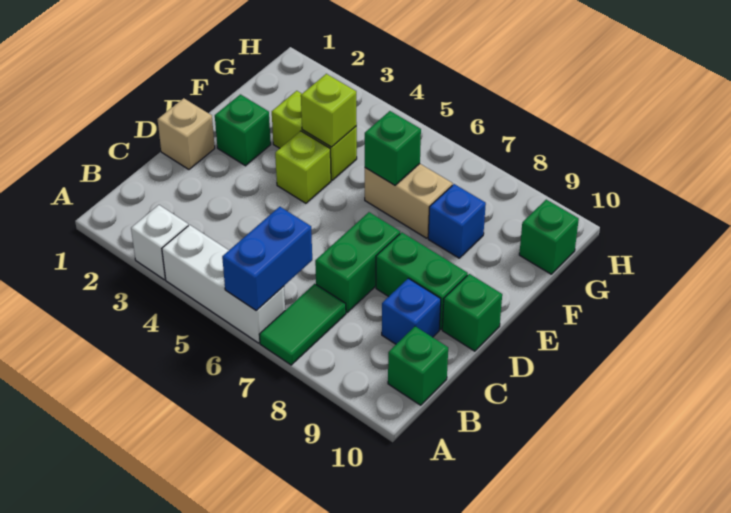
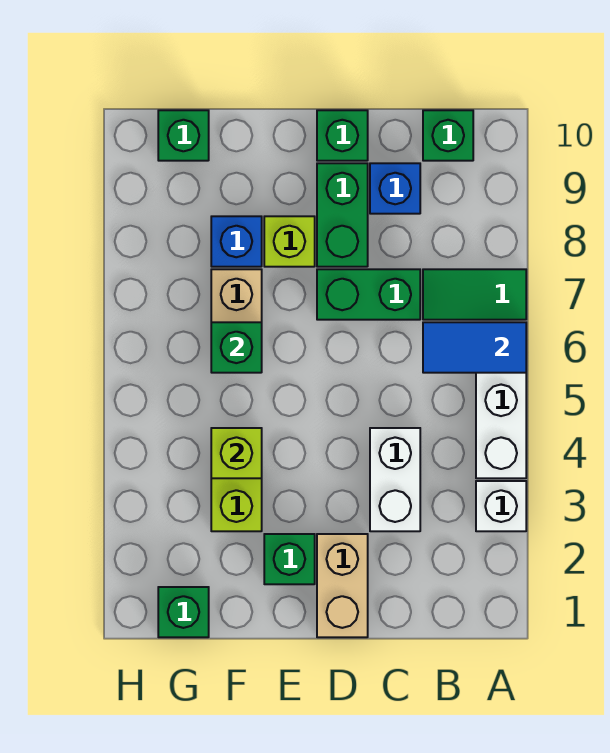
blue 1x2 brick [222,207,312,311] -> blue 1x2 tile [423,322,526,373]
none -> white 1x2 brick [370,428,420,531]
tan 1x1 brick [158,98,215,169] -> tan 1x2 brick [317,534,368,637]
lime 1x1 brick [275,131,331,203] -> lime 1x1 brick moved to [264,216,315,267]
none -> green 1x1 brick [158,587,209,637]

